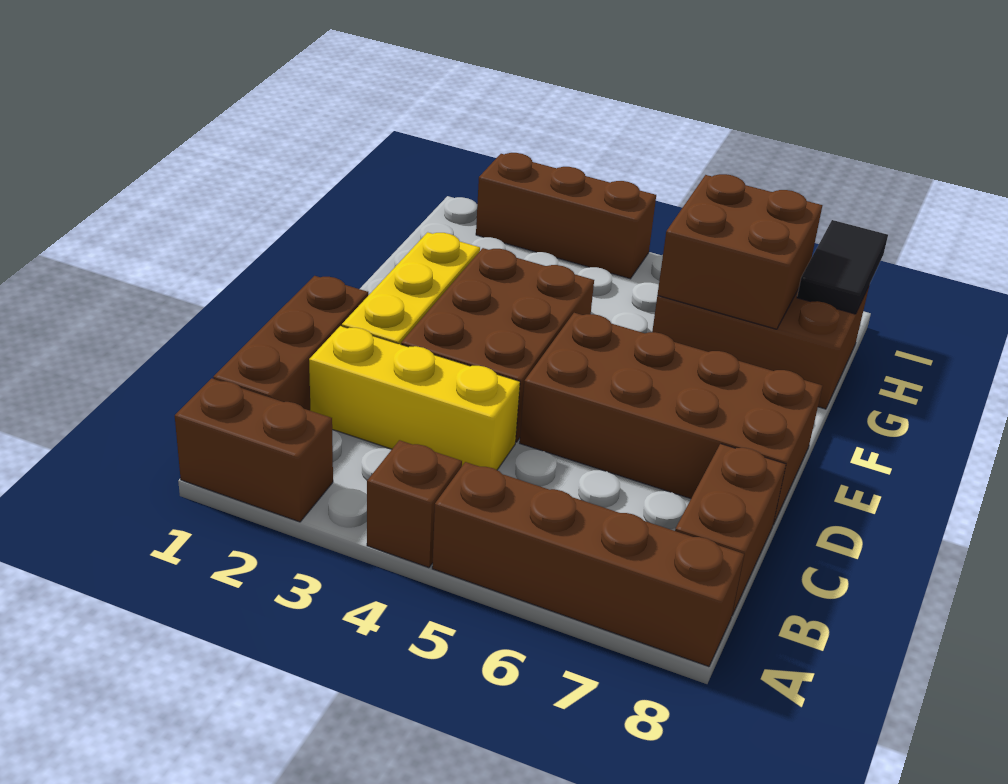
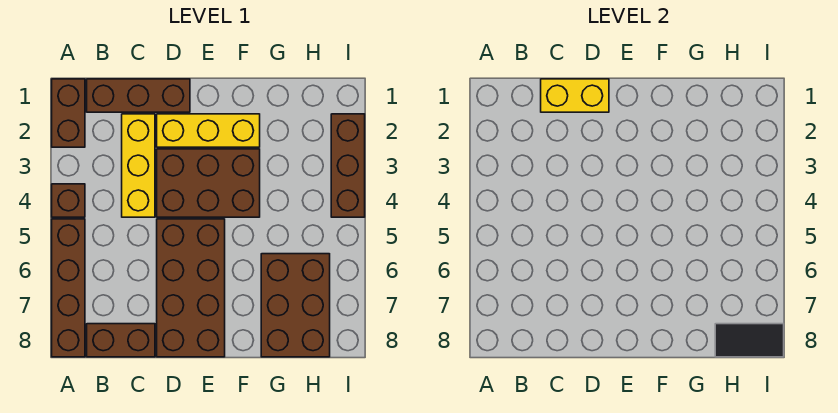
none -> yellow 1x2 brick [541,79,609,112]
brown 2x2 brick [658,174,822,329] -> none

